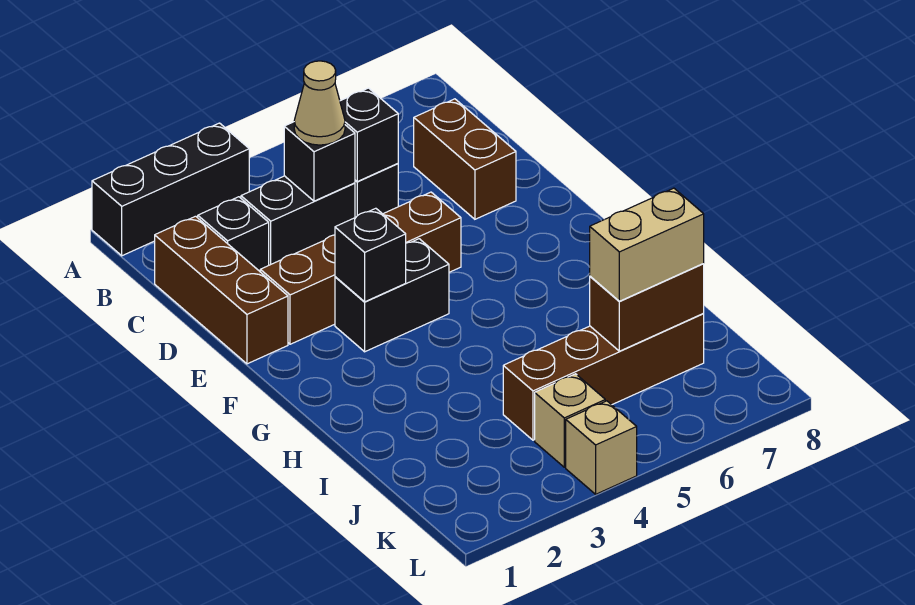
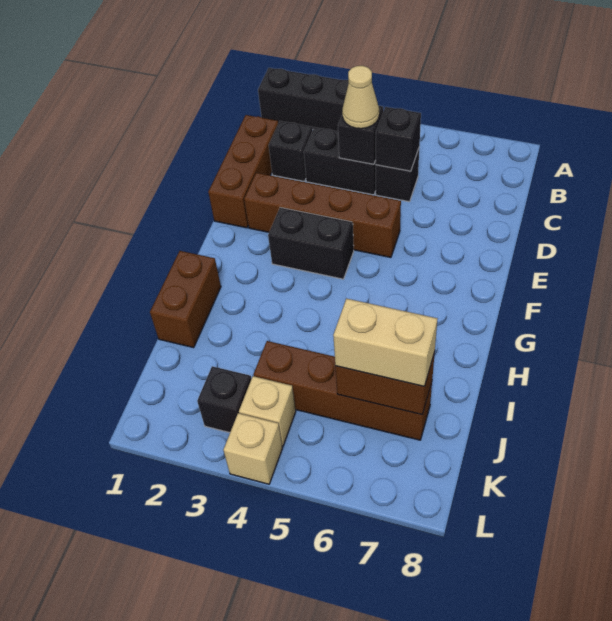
brown 1x2 brick [414,99,516,219] -> brown 1x2 brick moved to [150,251,221,348]
black 1x1 brick [335,208,406,302] -> black 1x1 brick moved to [197,366,251,433]

